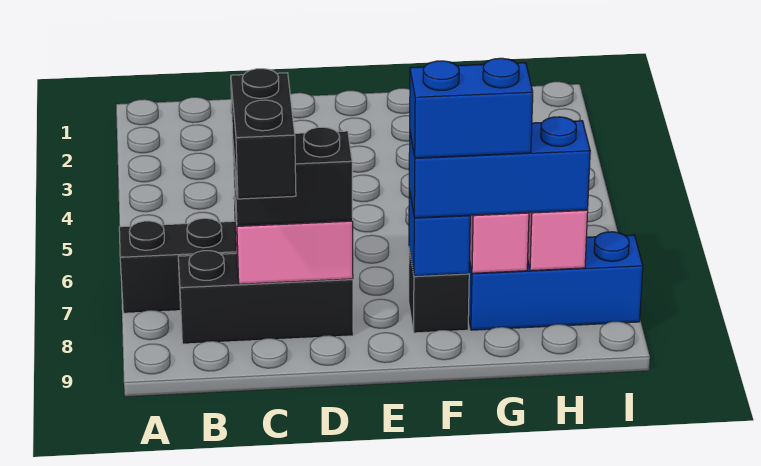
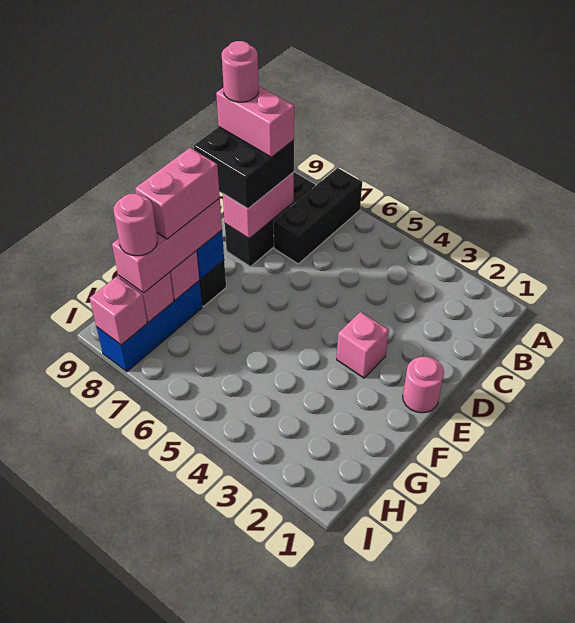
black 1x2 brick [233,127,353,226] -> black 2x2 brick [194,127,294,209]
black 1x2 brick [231,69,296,199] -> pink 1x2 brick [216,86,294,157]
none -> pink 1x1 round brick [222,41,259,102]
none -> pink 1x1 round brick [403,357,444,413]
none -> pink 1x1 brick [337,312,389,378]
blue 1x3 brick [409,117,590,218] -> pink 1x3 brick [112,198,222,293]
blue 1x2 brick [410,58,533,158] -> pink 1x2 brick [135,148,220,239]
none -> pink 1x1 round brick [114,193,157,256]
none -> pink 1x1 brick [90,276,147,345]

